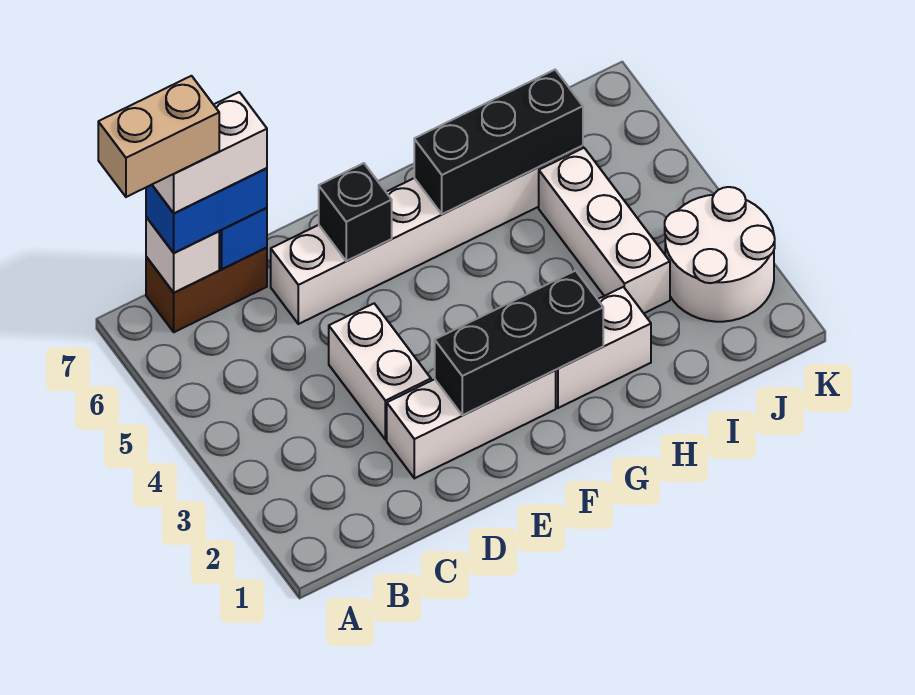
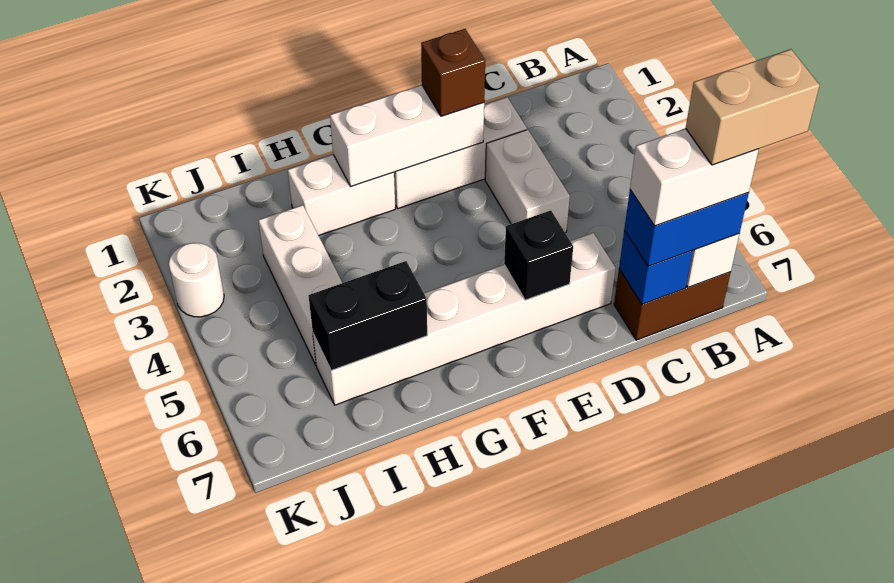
black 1x3 brick [435,271,603,415] -> white 1x3 brick [330,85,484,186]
none -> brown 1x1 brick [421,29,485,116]
black 1x3 brick [414,70,583,214] -> black 1x2 brick [308,261,427,371]
white 2x2 round brick [665,187,775,322] -> white 1x1 round brick [169,243,224,317]

